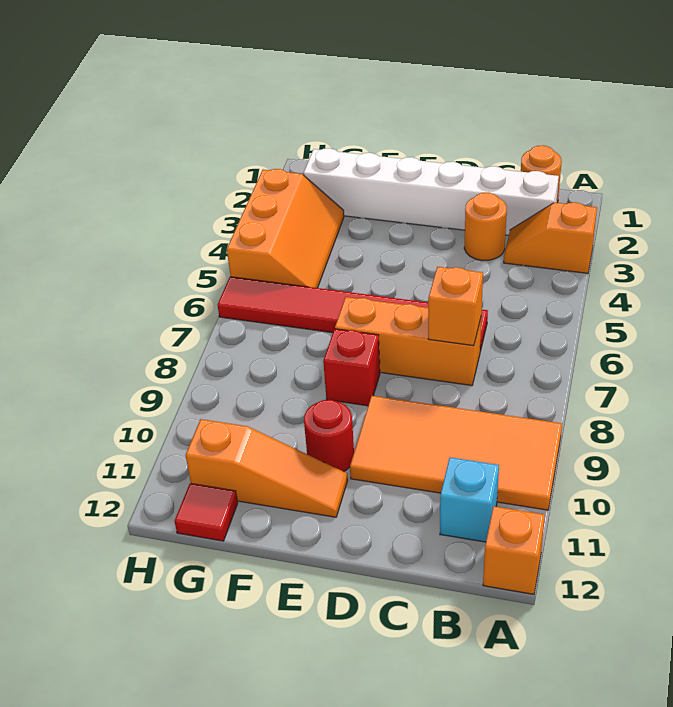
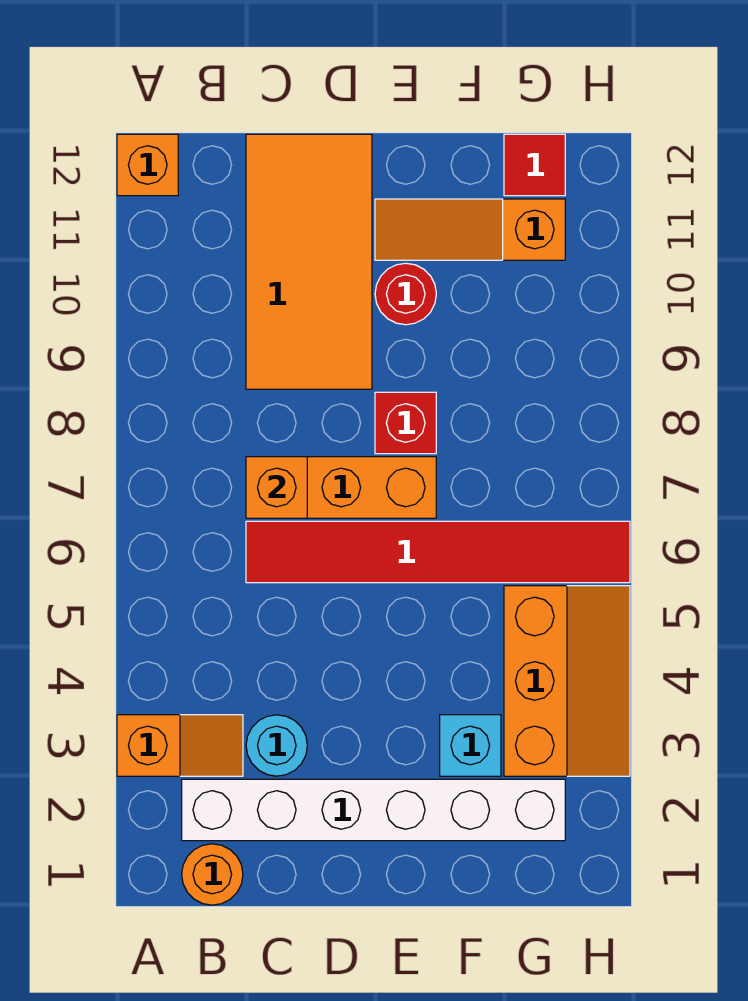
orange 2x4 tile [350,396,562,510] -> orange 2x4 tile turned to [246,134,372,389]
cyan 1x1 brick [440,457,499,542] -> cyan 1x1 brick moved to [440,715,501,776]
orange 1x1 round brick [464,193,507,260] -> cyan 1x1 round brick [246,715,307,776]
orange 2x3 slope [227,169,344,288] -> orange 2x3 slope turned to [504,586,630,776]

